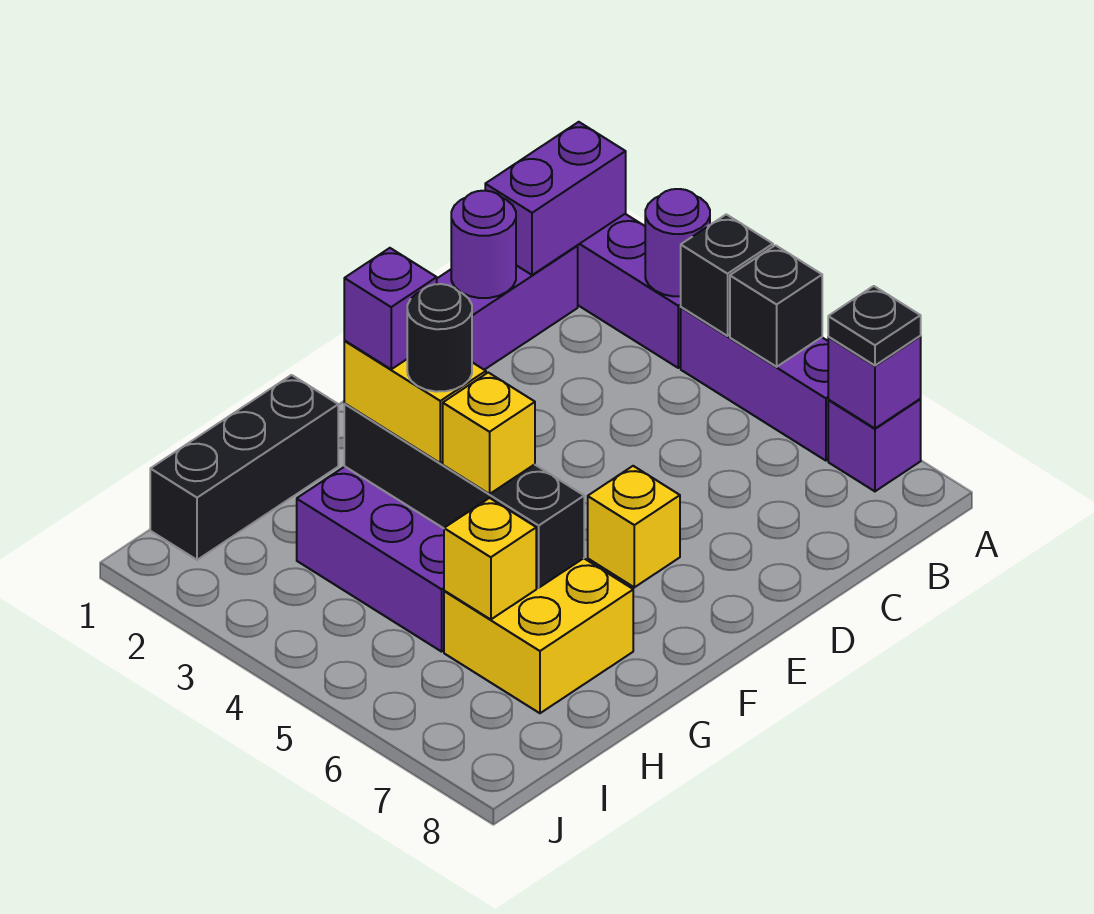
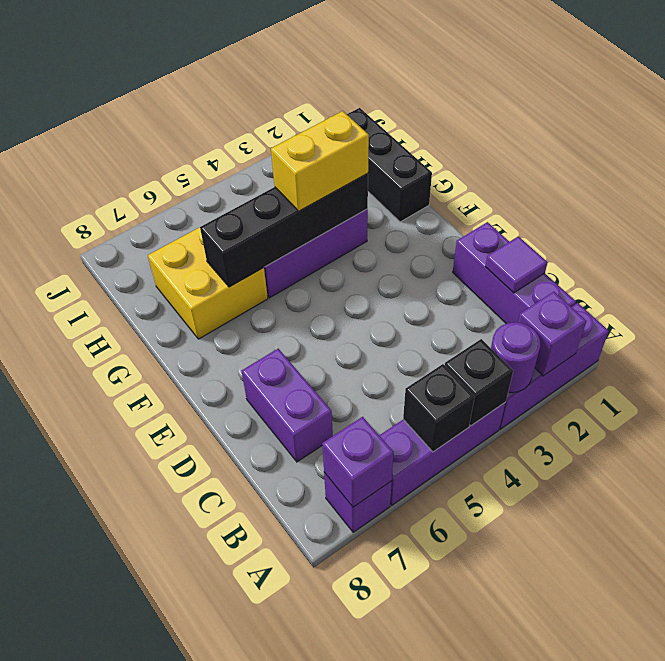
purple 1x2 brick [485,122,626,275] -> purple 1x2 brick moved to [242,349,333,462]
black 1x1 plate [828,286,921,365] -> none
purple 1x1 round brick [451,191,516,298] -> purple 1x1 tile [485,237,548,293]
yellow 1x1 brick [588,466,680,587] -> none
purple 1x1 brick [344,248,437,369] -> purple 1x1 brick moved to [518,292,586,376]
black 1x1 round brick [407,284,472,392] -> none
yellow 1x1 brick [443,373,535,494] -> none
yellow 1x1 brick [444,498,536,620] -> none

